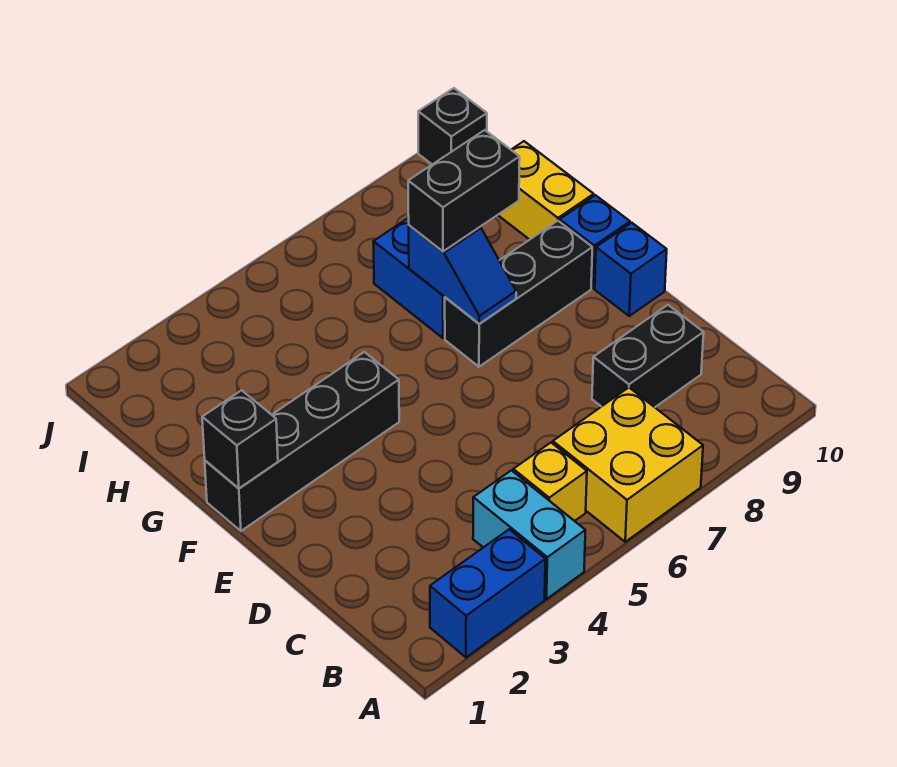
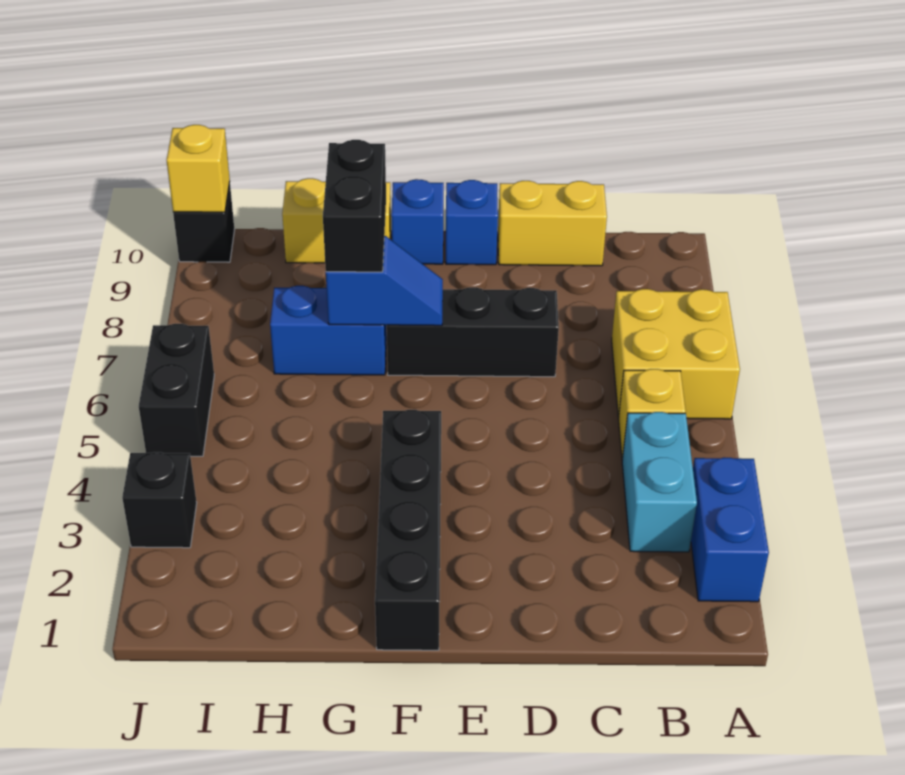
cyan 1x2 brick [473,470,585,599] -> cyan 1x2 brick turned to [622,412,697,552]
black 1x2 brick [592,305,704,407] -> black 1x2 brick moved to [139,324,214,456]
none -> yellow 1x2 brick [498,181,607,266]
black 1x1 brick [202,390,278,488] -> black 1x1 brick moved to [122,452,197,548]
black 1x3 brick [445,221,592,367] -> black 1x3 brick turned to [387,287,559,377]
none -> yellow 1x1 brick [167,125,230,212]

